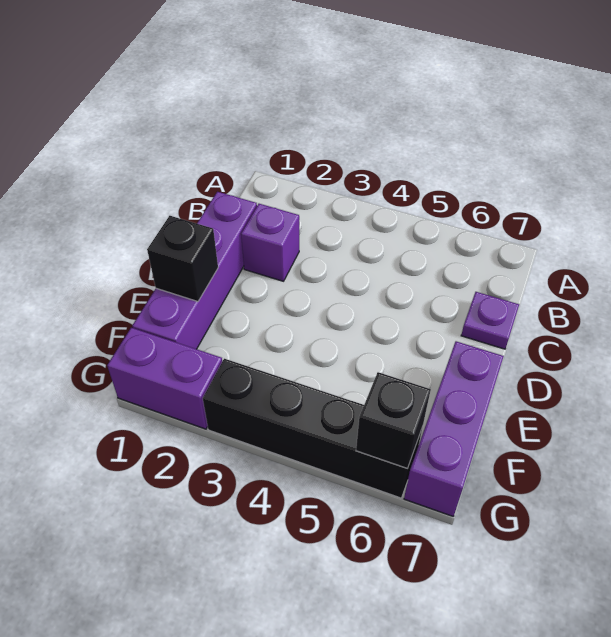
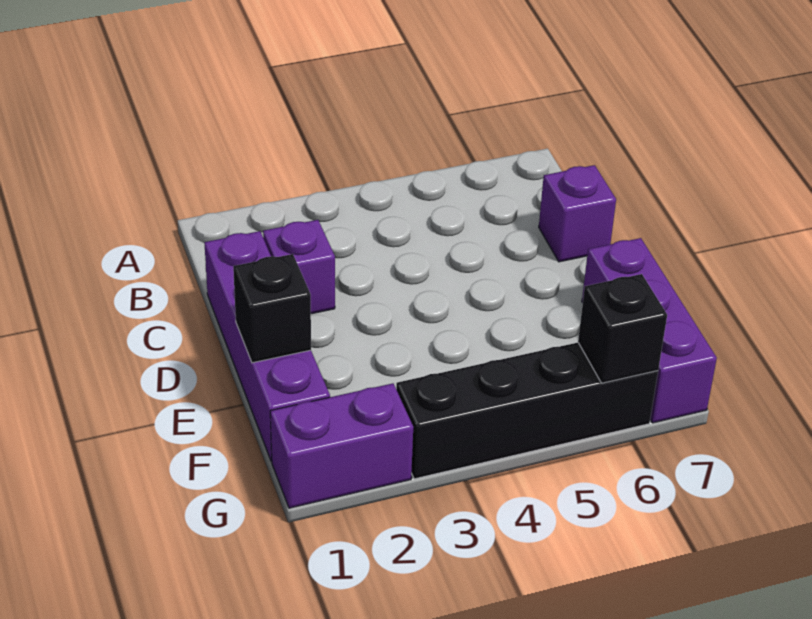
purple 1x1 plate [461,292,519,349] -> purple 1x1 brick [539,165,616,262]

